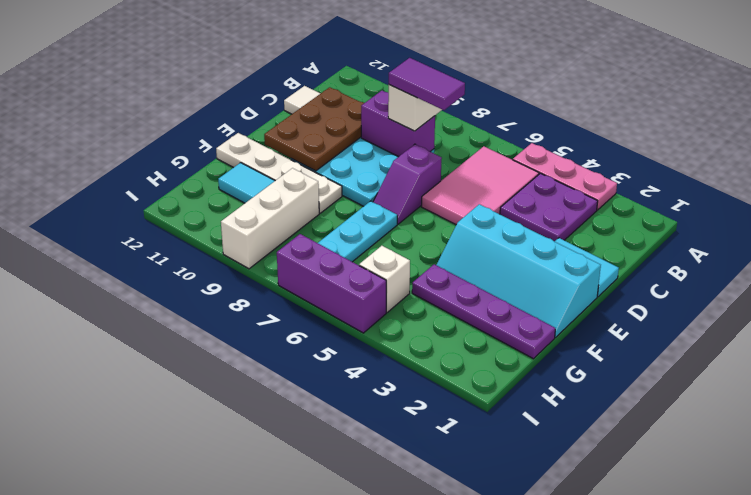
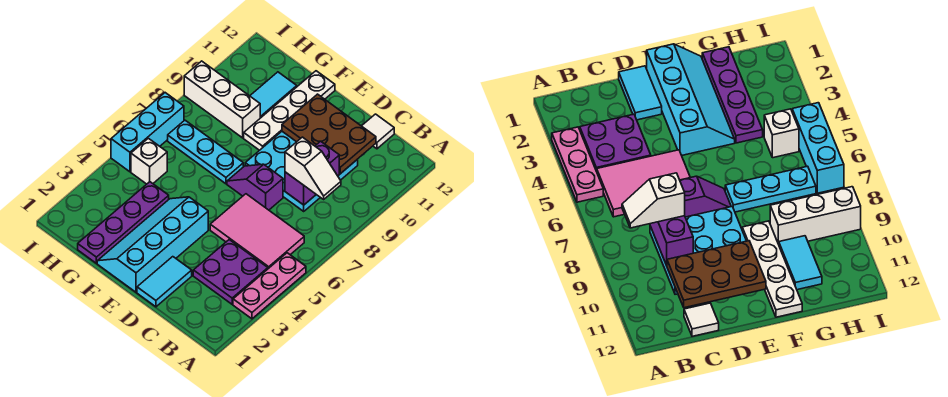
purple 1x2 tile [389,58,465,110] -> none
purple 1x3 brick [277,234,386,333] -> cyan 1x3 brick [111,93,184,172]

